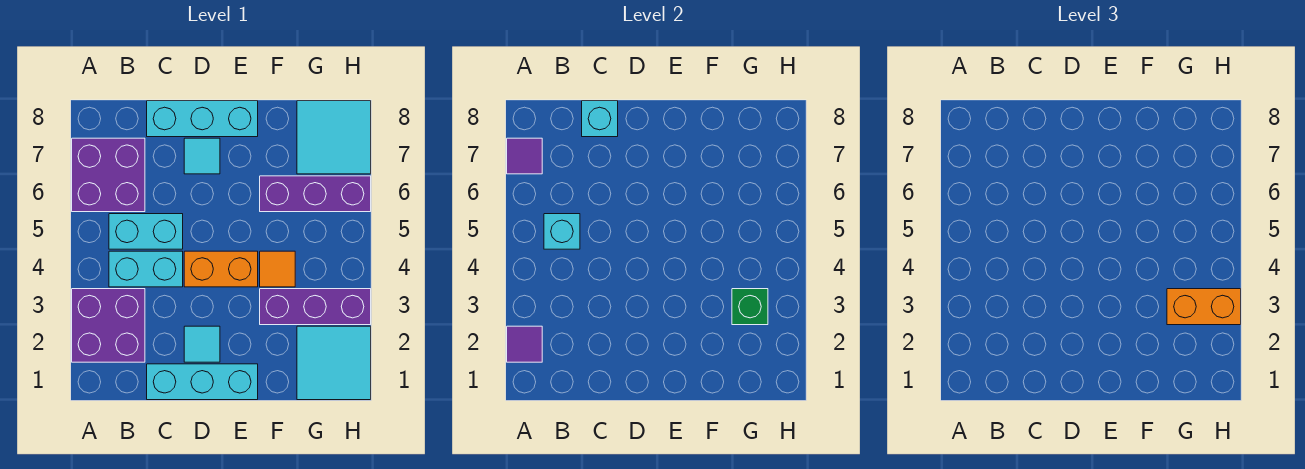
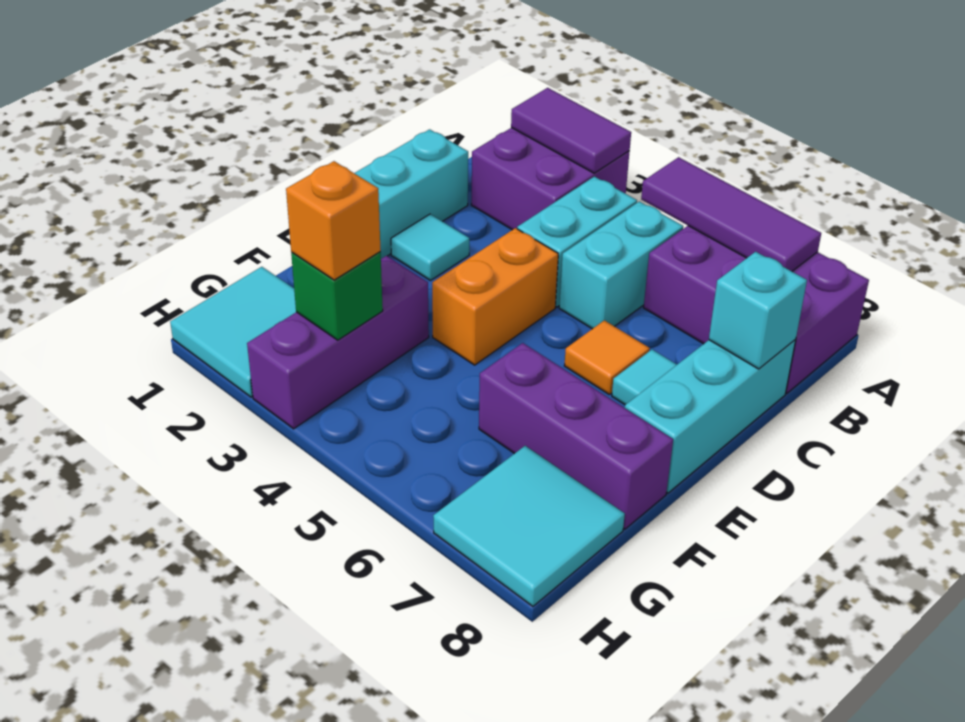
purple 1x1 tile [507,326,542,362] -> purple 1x2 tile [511,88,631,173]
purple 2x2 brick [72,138,145,212] -> purple 2x3 brick [644,226,869,393]
purple 1x1 tile [507,138,542,174] -> purple 1x3 tile [641,157,821,271]
cyan 1x1 brick [544,214,580,249] -> none
orange 1x1 tile [260,251,295,287] -> orange 1x1 tile moved to [564,320,650,395]
purple 1x3 brick [260,176,371,212] -> purple 1x3 brick turned to [479,343,673,529]
orange 1x2 brick [1167,289,1241,325] -> orange 1x1 brick [286,161,381,280]

